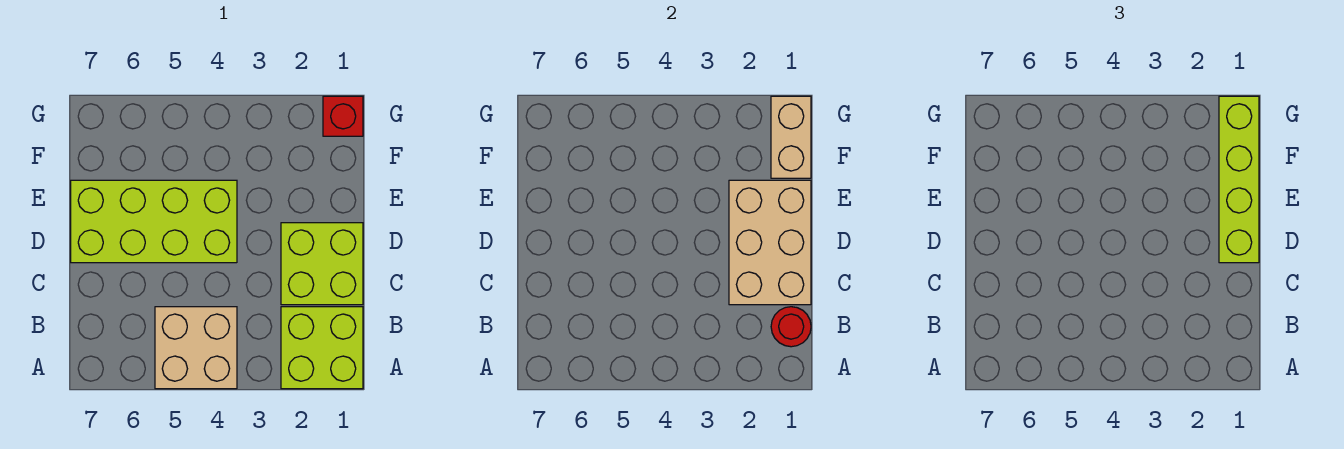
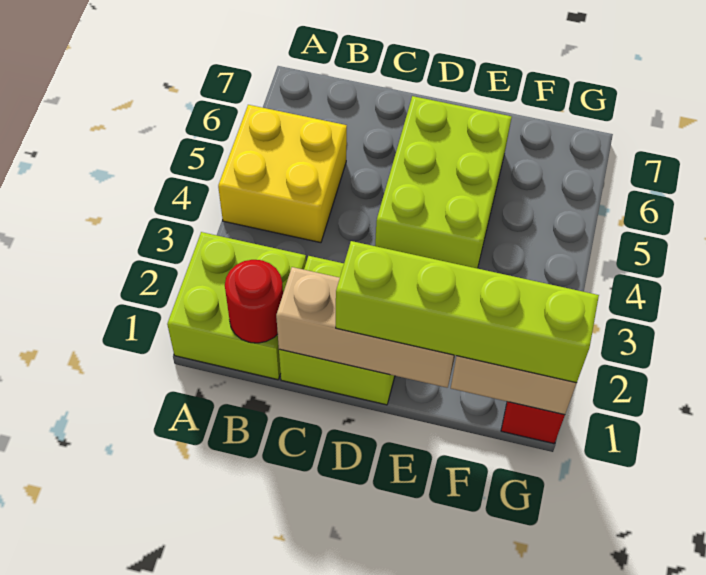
tan 2x2 brick [155,307,237,389] -> yellow 2x2 brick [218,105,347,243]
tan 2x3 brick [729,180,811,305] -> tan 1x3 brick [276,267,455,388]
lime 2x4 brick [71,180,237,263] -> lime 2x3 brick [375,96,512,268]

